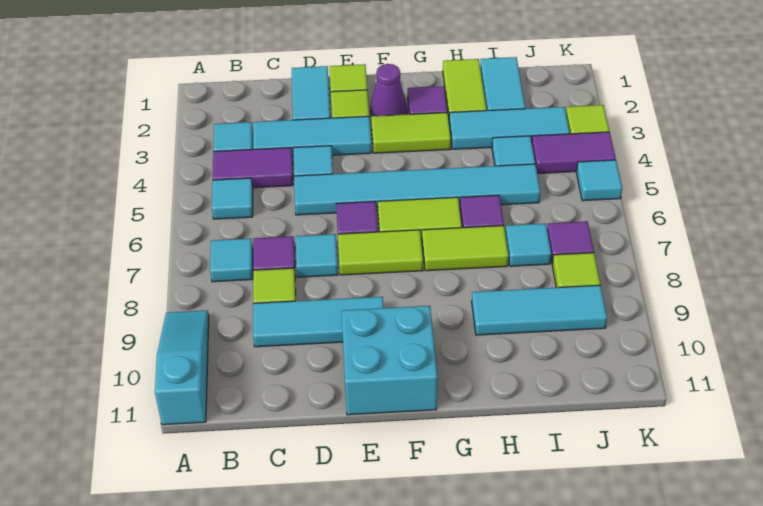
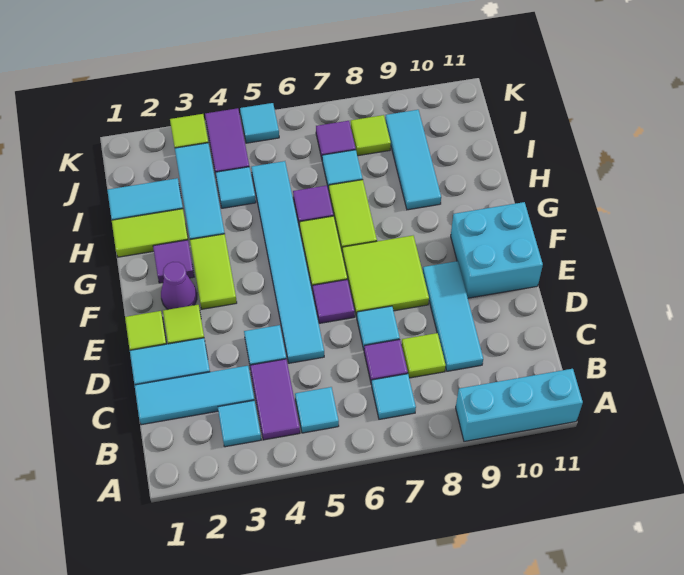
cyan 1x3 slope [155,310,209,425] -> cyan 1x3 brick [456,369,583,441]
cyan 1x3 tile [253,116,372,157] -> cyan 1x3 tile turned to [134,366,254,425]
lime 1x2 tile [338,230,423,275] -> lime 2x2 tile [342,236,429,317]

